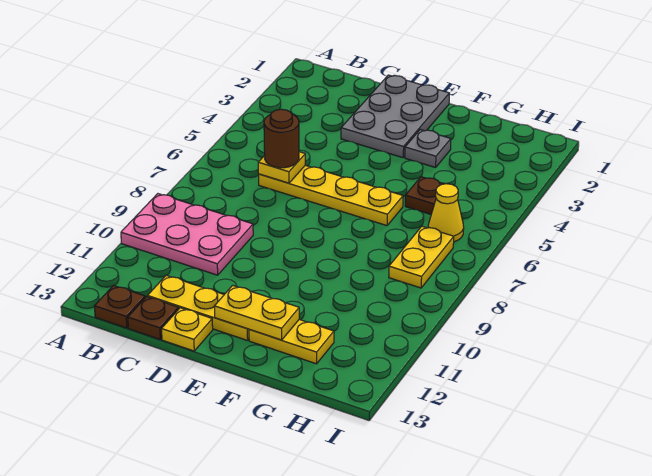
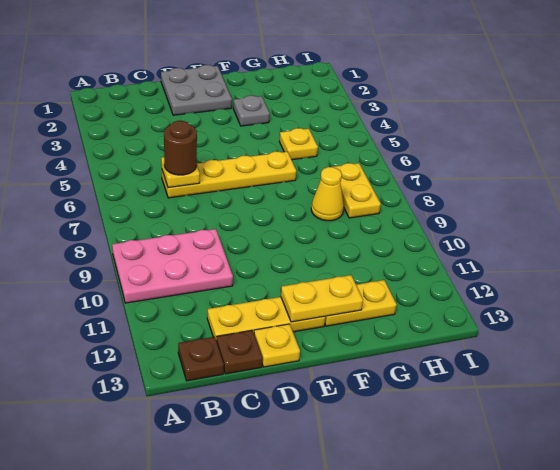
grey 2x3 plate [341,75,449,158] -> grey 2x2 plate [161,65,232,115]
brown 1x1 plate [405,177,443,214] -> yellow 1x1 plate [279,128,318,160]
yellow 1x1 cone [428,184,464,242] -> yellow 1x1 cone moved to [311,167,344,221]

